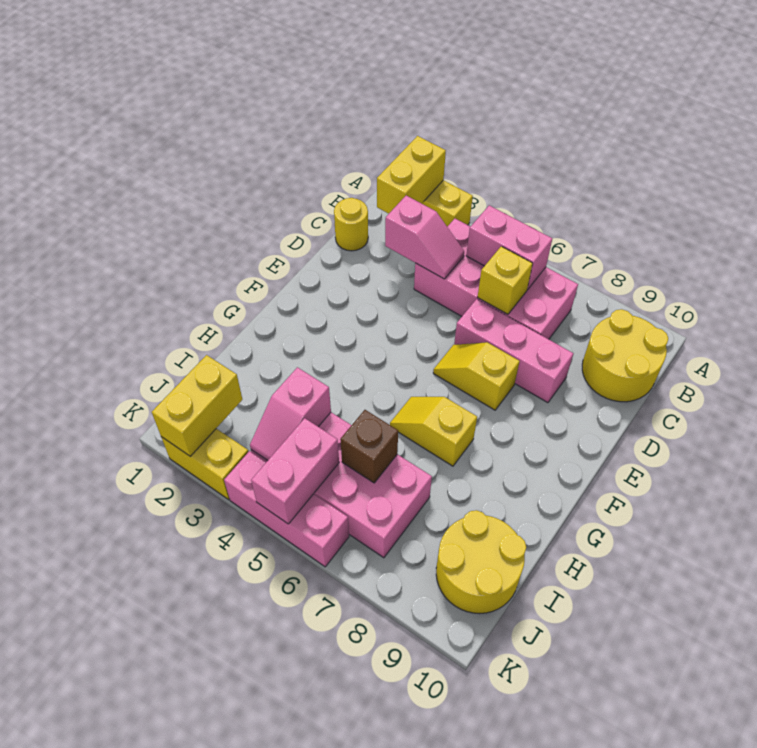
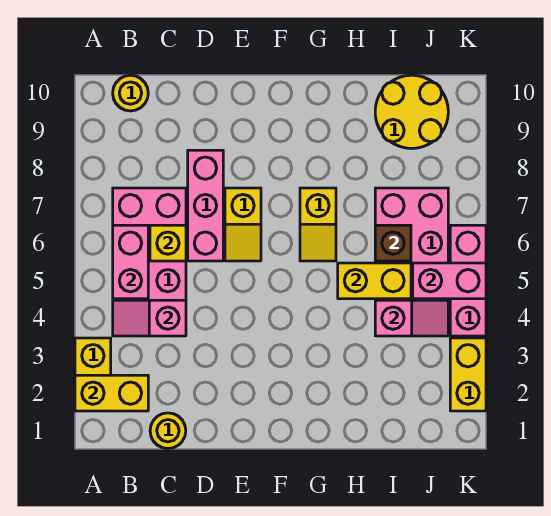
yellow 2x2 round brick [582,309,668,402] -> yellow 1x1 round brick [113,75,148,111]
pink 1x2 slope [385,195,464,279] -> pink 1x2 slope turned to [113,300,186,336]
yellow 1x2 brick [152,355,242,457] -> yellow 1x2 brick moved to [338,263,411,299]

